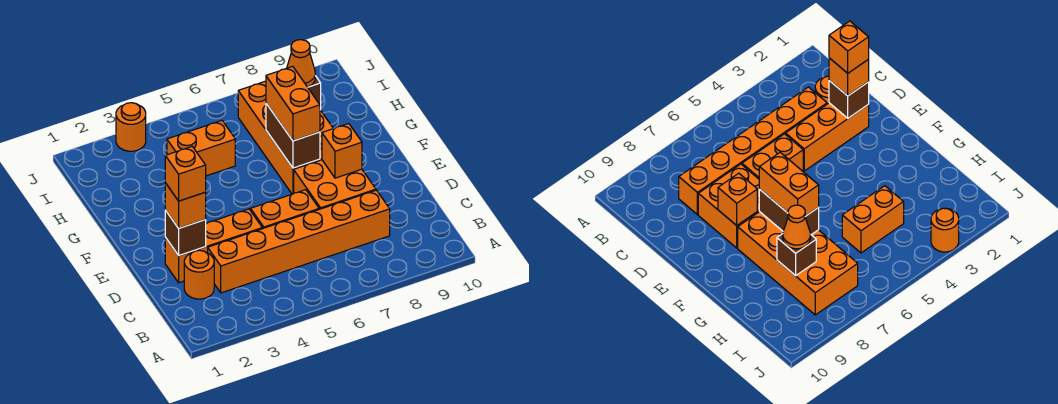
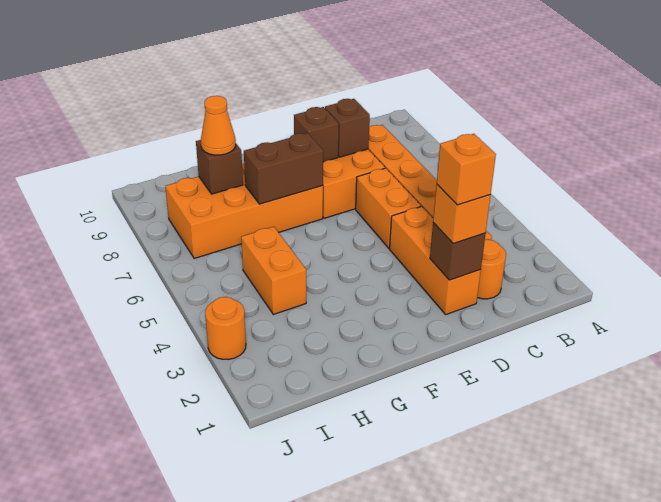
none -> brown 1x1 brick [325,99,370,157]
orange 1x1 brick [322,124,362,178] -> brown 1x1 brick [294,107,339,162]
orange 1x2 brick [266,66,320,141] -> none

